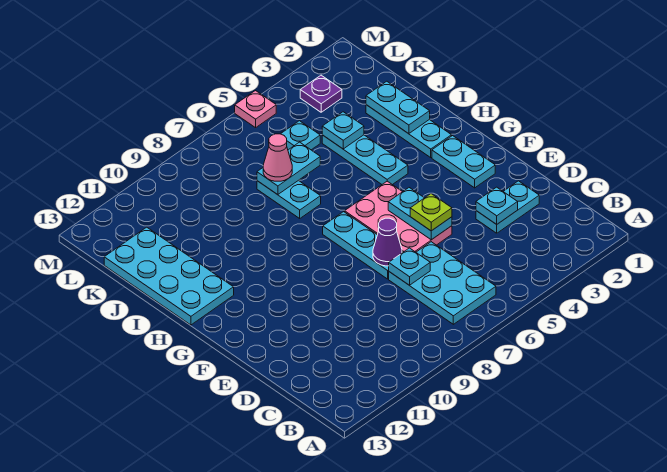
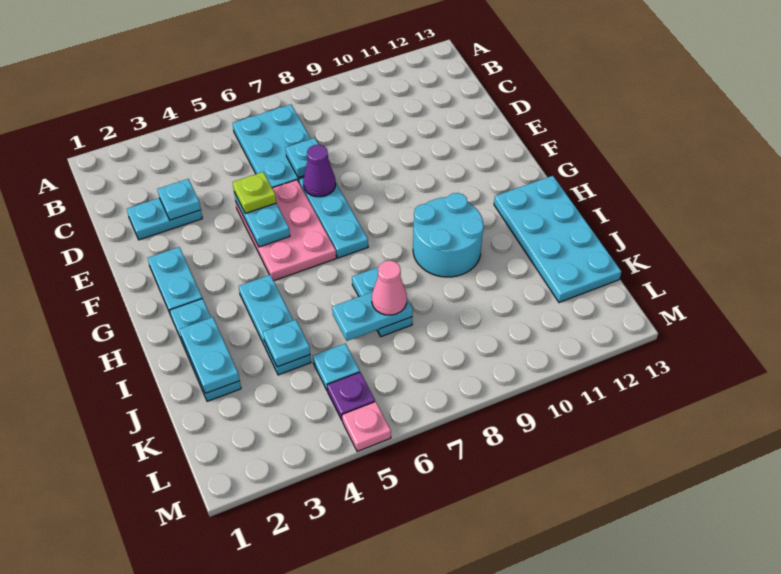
none -> cyan 2x2 round brick [413,193,484,277]
purple 1x1 plate [300,75,342,112] -> purple 1x1 plate moved to [327,372,375,420]

